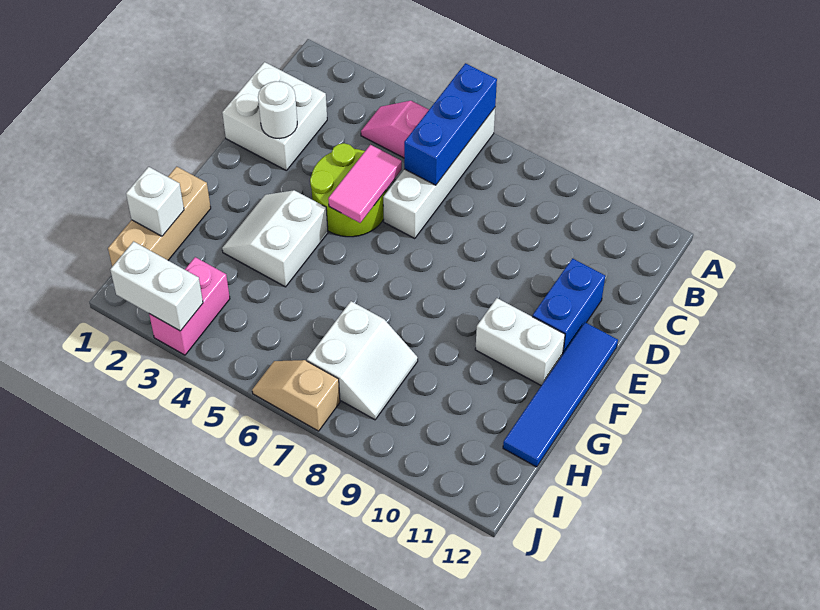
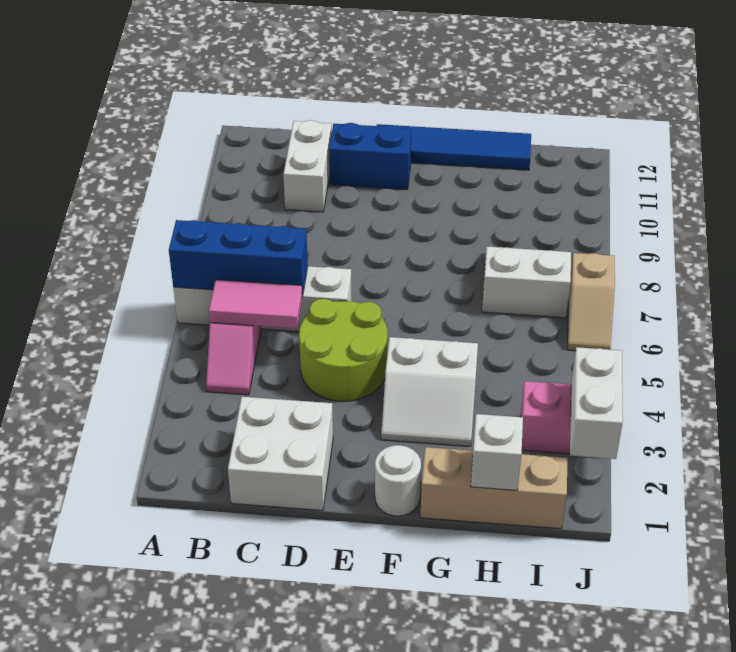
white 1x1 round brick [258,81,297,139] -> white 1x1 round brick moved to [375,445,421,516]
pink 1x2 tile [328,145,402,223] -> pink 1x2 tile moved to [209,280,303,329]
white 1x2 brick [475,298,565,386] -> white 1x2 brick moved to [283,120,332,212]

